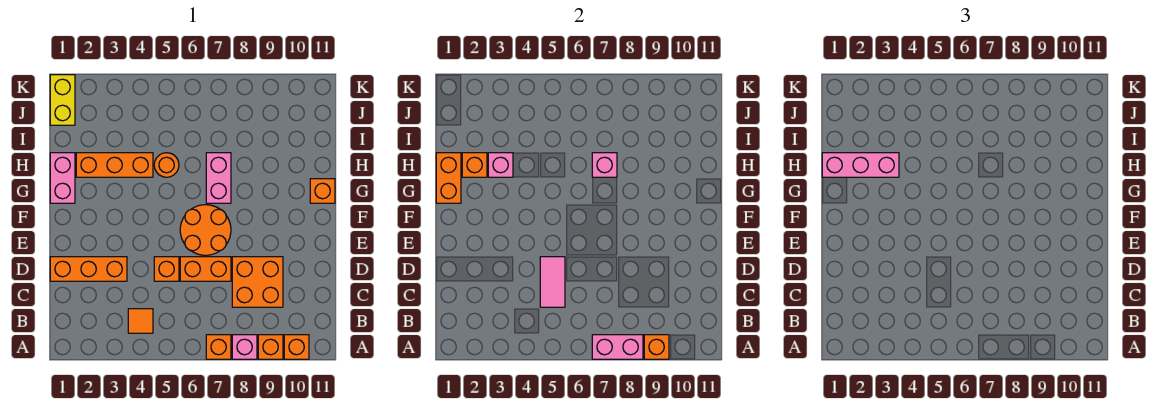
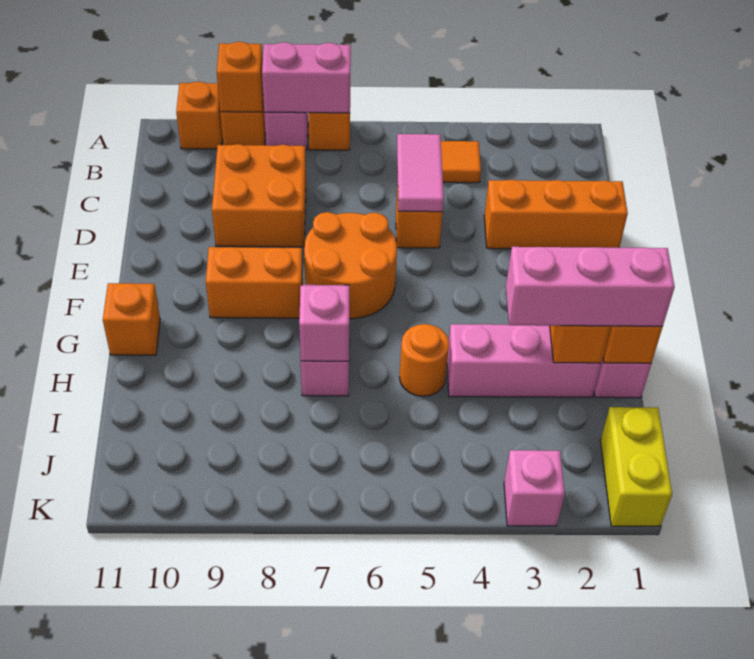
orange 1x2 brick [180,257,231,281] -> orange 1x2 brick moved to [206,247,303,318]
orange 1x3 brick [76,153,153,177] -> pink 1x3 brick [447,324,601,397]
pink 1x1 brick [488,153,513,177] -> pink 1x1 brick moved to [504,450,565,526]

